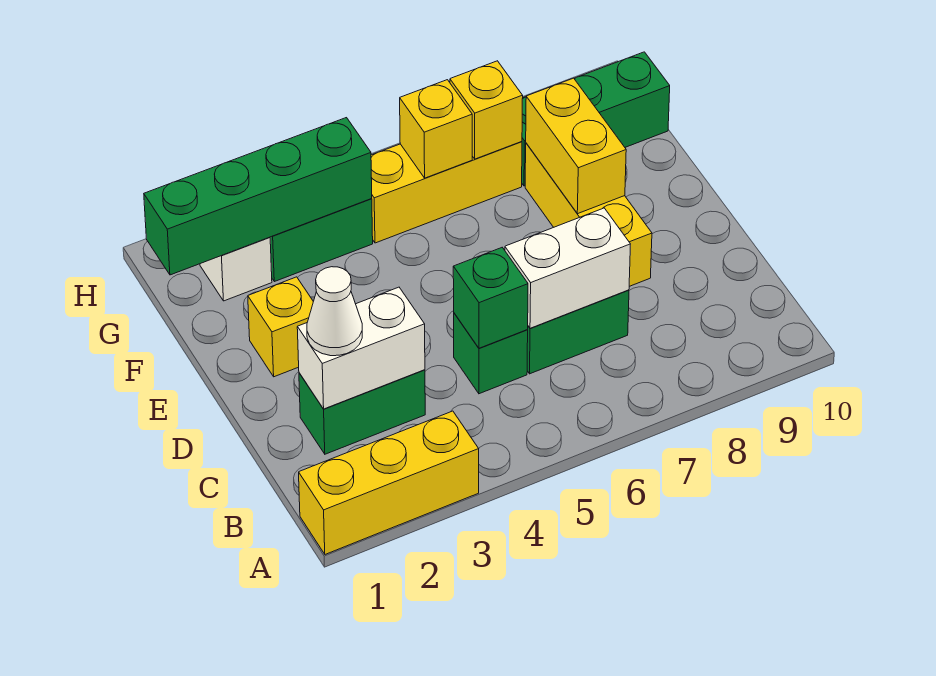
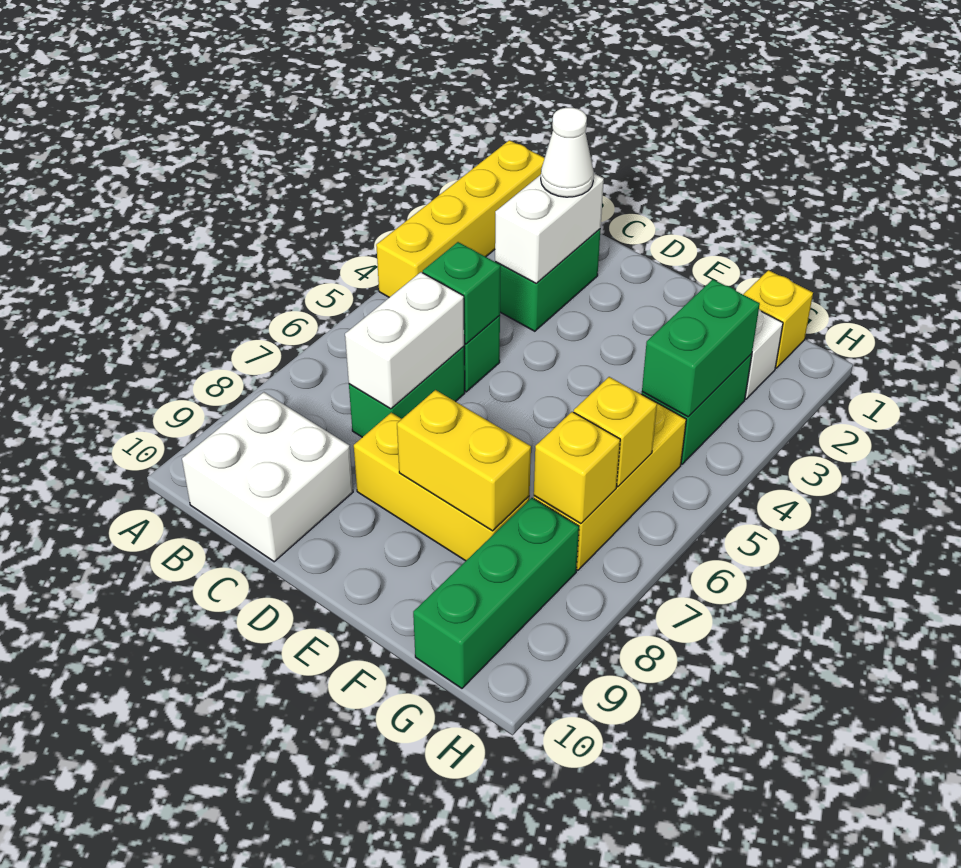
yellow 1x3 brick [299,411,479,554] -> yellow 1x4 brick [376,140,545,297]
none -> white 2x2 brick [182,392,353,562]
yellow 1x1 brick [248,277,313,377] -> yellow 1x1 brick moved to [743,270,813,368]
green 1x4 brick [144,118,372,275] -> green 1x2 brick [642,280,760,417]

